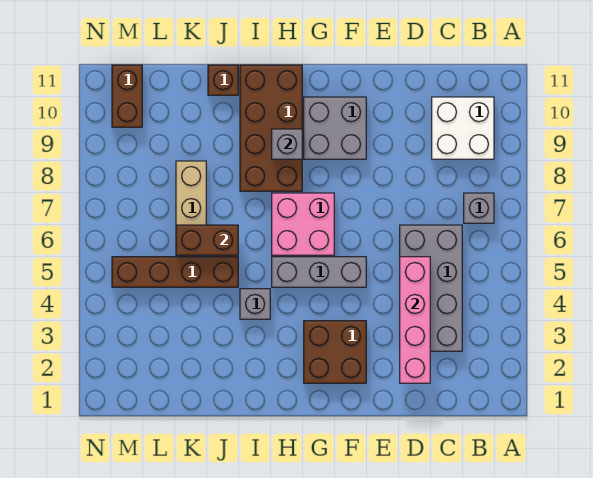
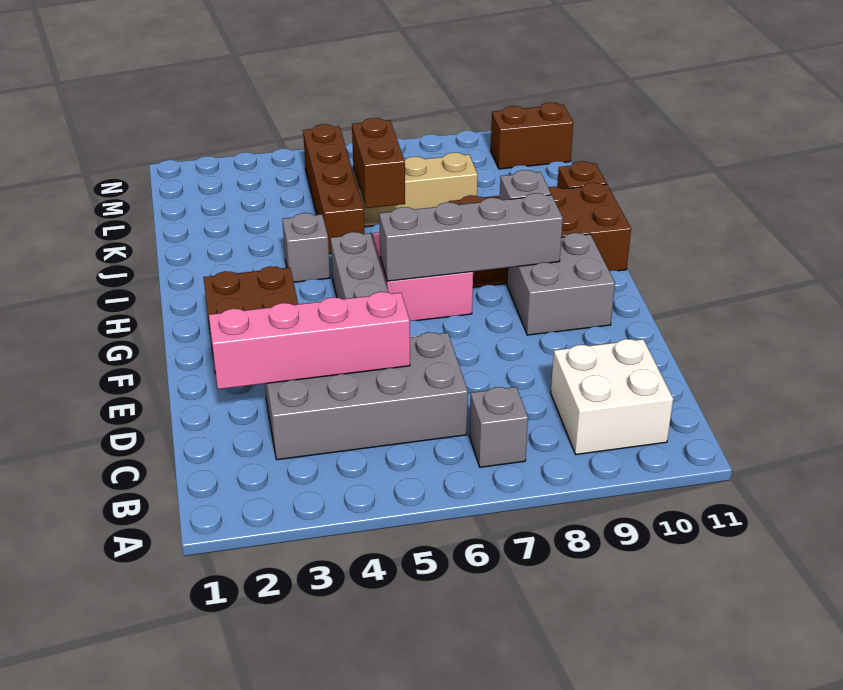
none -> grey 1x4 brick [379,193,563,281]

